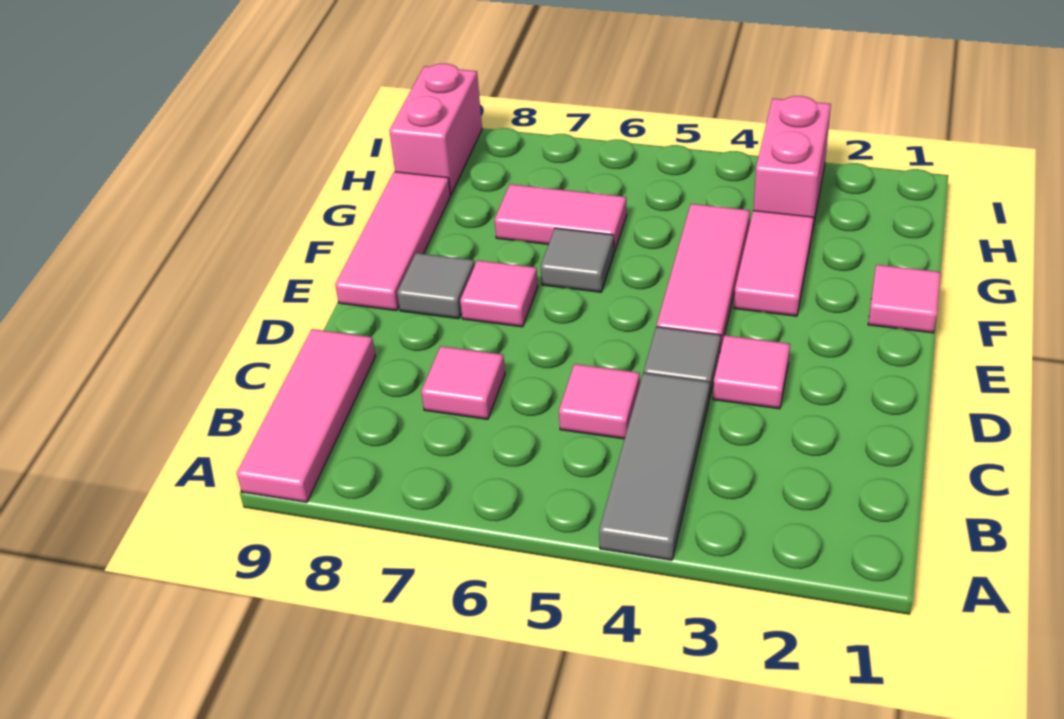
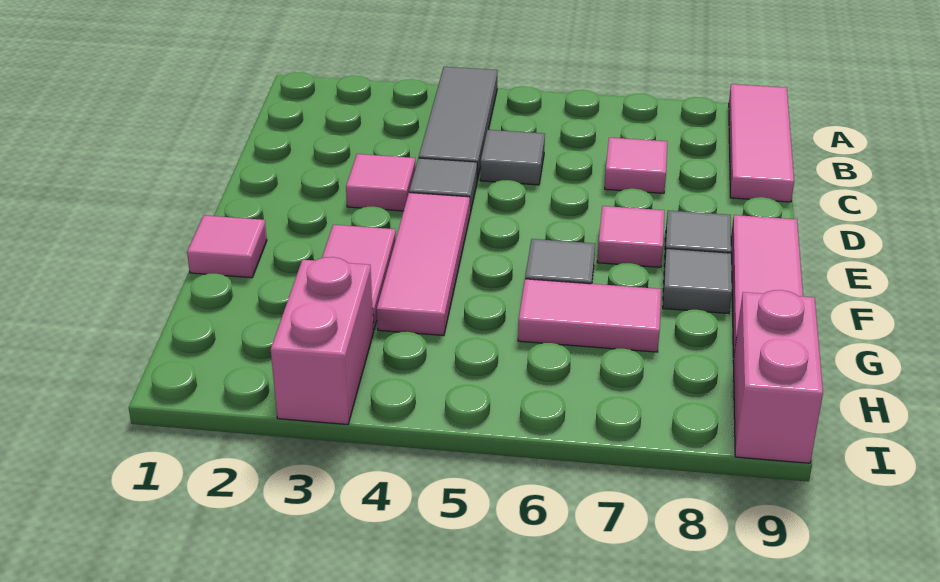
pink 1x1 tile [559,364,640,439] -> grey 1x1 tile [480,130,545,185]
none -> grey 1x1 tile [663,249,732,314]

